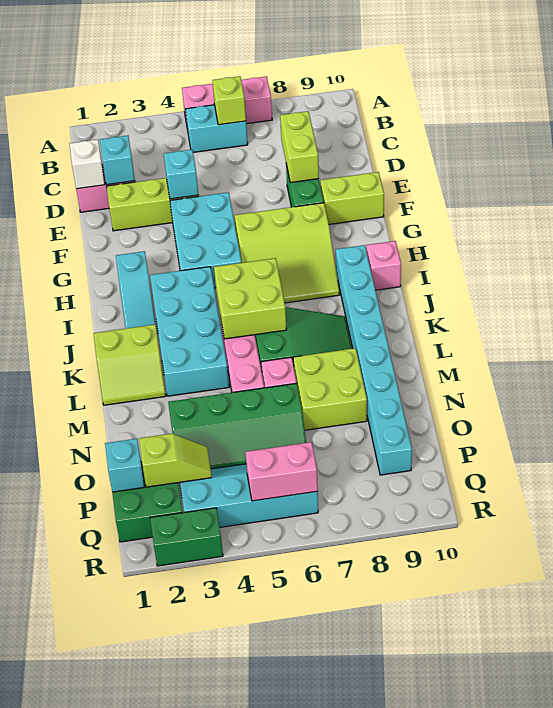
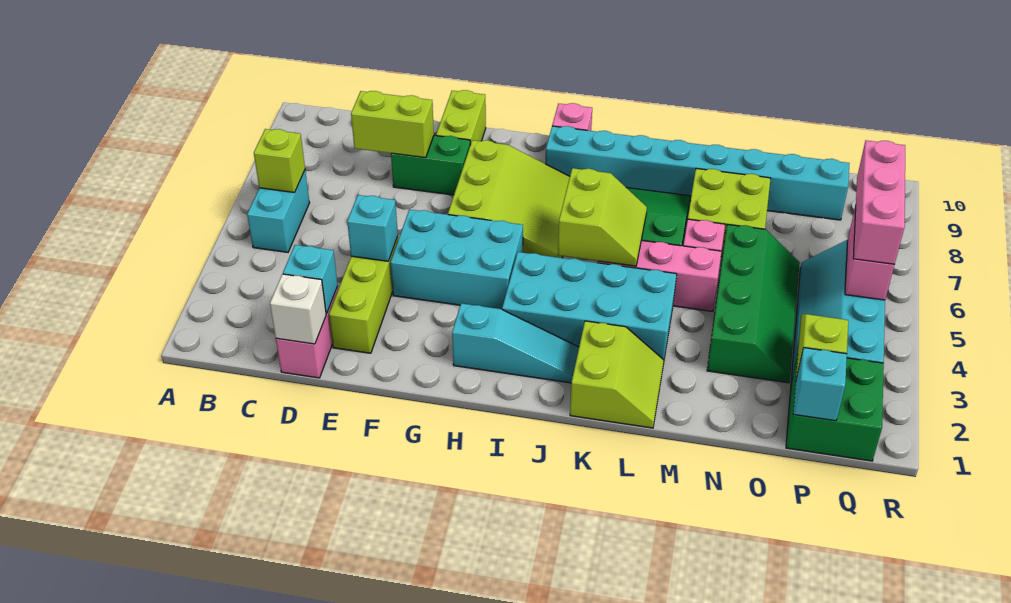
pink 1x3 brick [182,76,272,124] -> pink 1x3 brick moved to [853,140,905,264]
lime 2x2 brick [214,258,287,339] -> lime 2x2 slope [558,168,647,266]
green 1x2 brick [150,508,223,566] -> none

